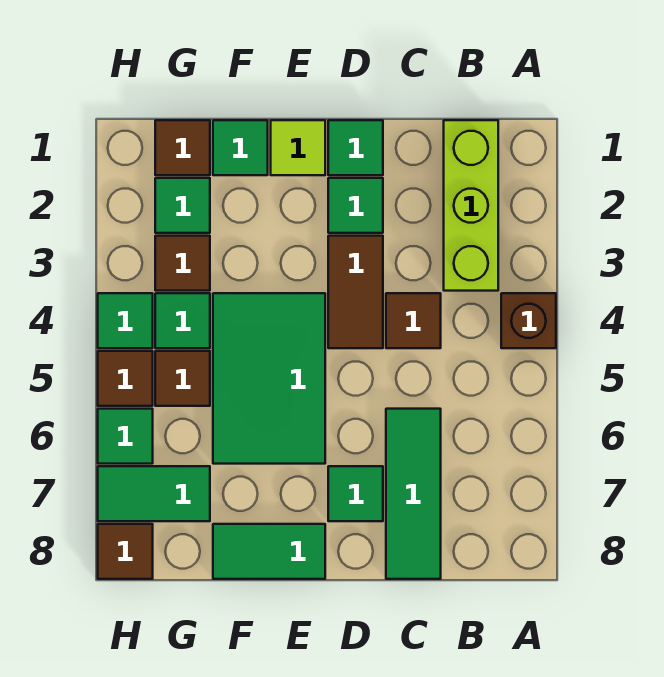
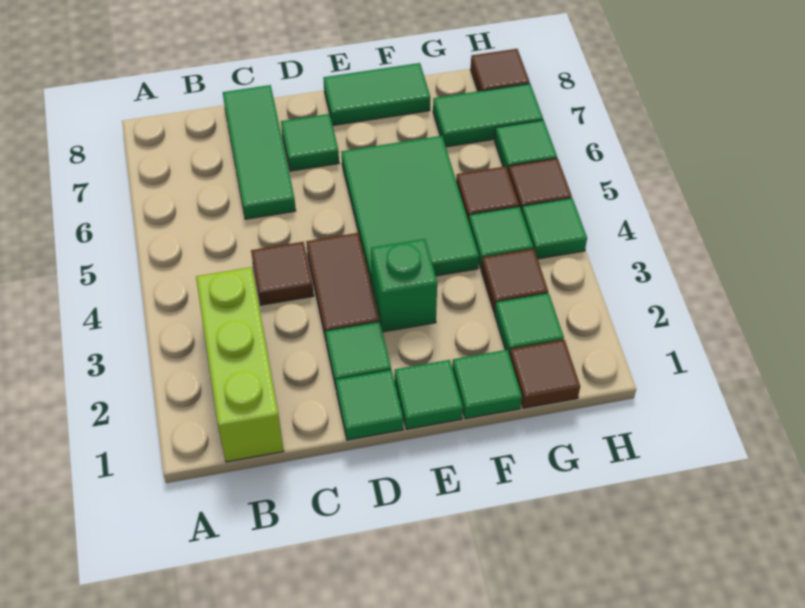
brown 1x1 brick [501,293,556,348] -> none
lime 1x1 tile [271,120,325,175] -> green 1x1 tile [395,360,463,429]
none -> green 1x1 brick [371,239,437,332]

